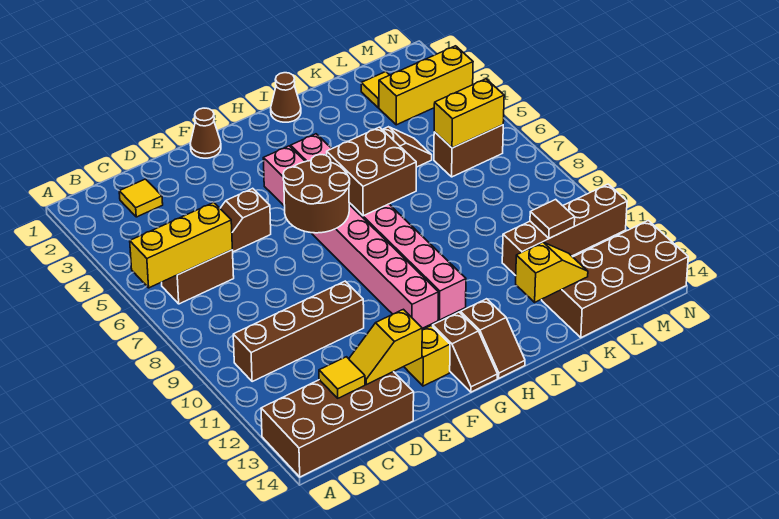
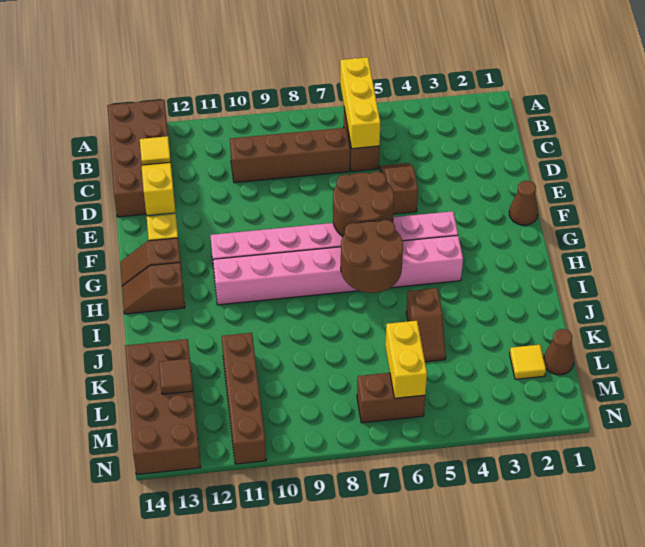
brown 1x4 brick [233,281,364,382] -> brown 1x4 brick turned to [230,128,350,183]
yellow 1x1 tile [119,179,163,217] -> none
brown 2x2 brick [327,127,416,216] -> brown 2x2 round brick [341,220,403,293]
brown 1x1 cone [271,73,301,122] -> brown 1x1 cone moved to [544,329,574,375]
yellow 1x2 slope [516,242,588,302] -> none
yellow 1x3 brick [379,46,473,125] -> none
brown 1x2 brick [434,125,503,177] -> brown 1x2 brick turned to [357,373,425,423]
brown 1x1 tile [530,199,575,238] -> brown 1x1 tile moved to [159,358,193,394]

